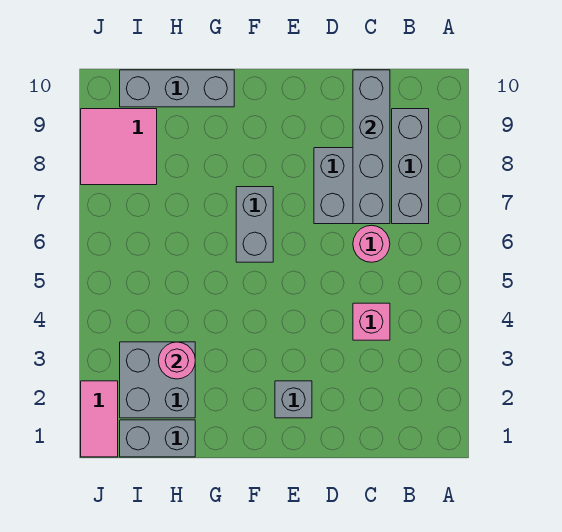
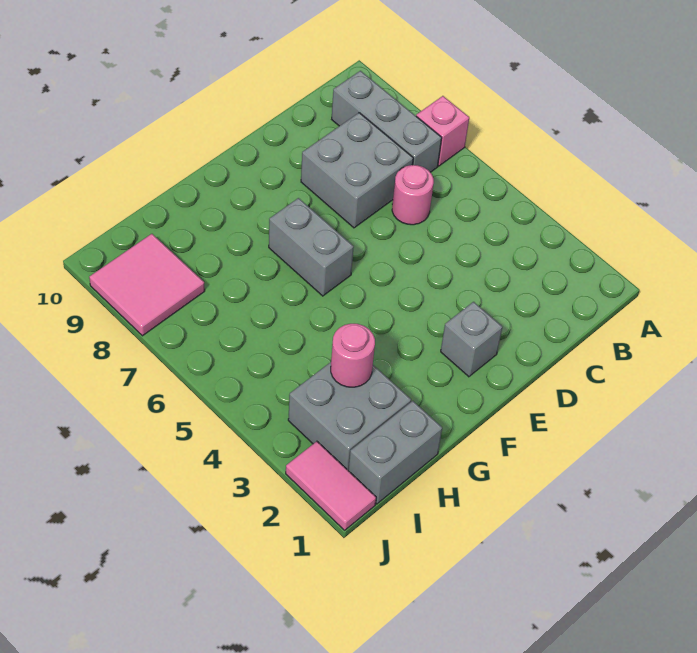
pink 1x1 brick [353,303,390,340] -> pink 1x1 brick moved to [416,96,469,166]
grey 1x4 brick [353,70,390,224] -> none
grey 1x3 brick [120,70,234,107] -> none

